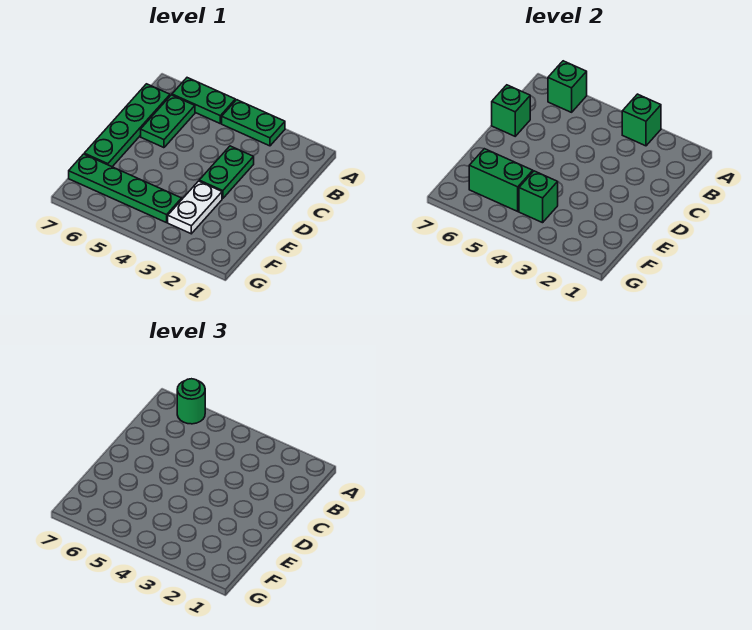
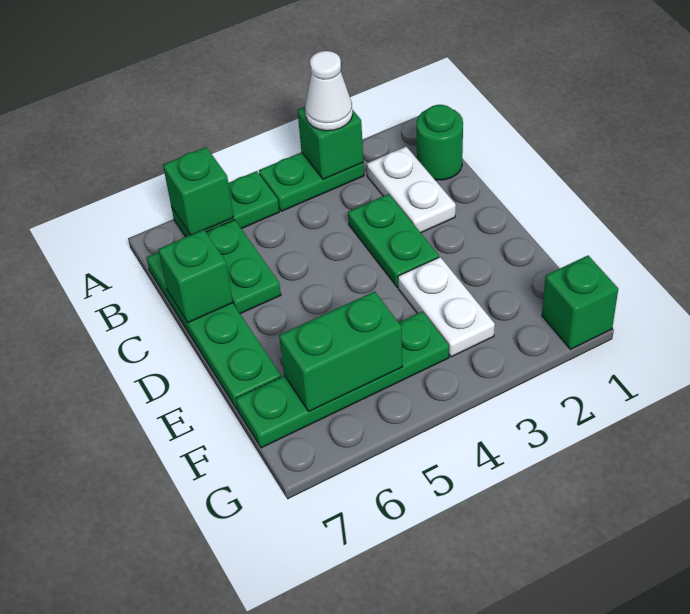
none -> white 1x1 cone [305,51,353,131]
green 1x1 round brick [177,379,205,424] -> green 1x1 round brick moved to [417,105,463,180]
none -> white 1x2 plate [367,147,456,233]
green 1x1 brick [519,171,558,223] -> green 1x1 brick moved to [542,256,618,349]

